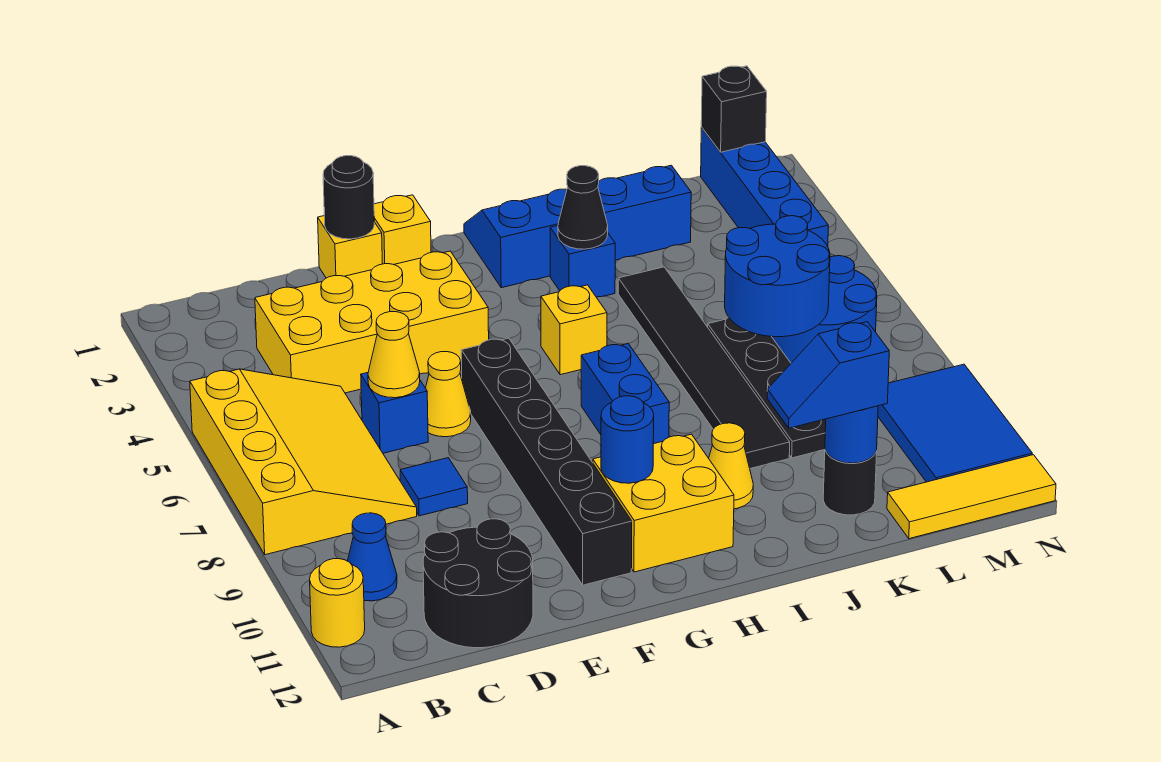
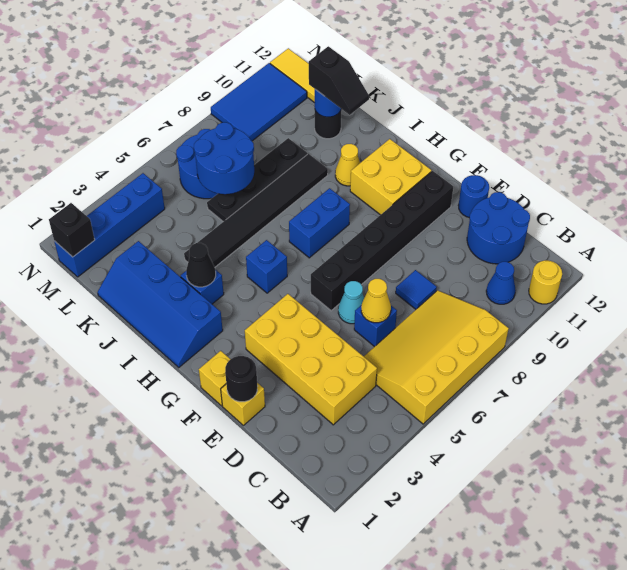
black 2x2 round brick [423,519,533,648] -> blue 2x2 round brick [467,192,530,264]
yellow 1x1 cone [426,352,471,437] -> cyan 1x1 cone [338,281,364,324]
blue 1x1 round brick [601,396,654,483] -> blue 1x1 round brick moved to [458,175,489,217]
yellow 1x1 brick [541,285,607,375] -> blue 1x1 brick [246,240,287,293]
blue 1x2 slope [767,322,889,428] -> black 1x2 slope [309,46,369,115]

